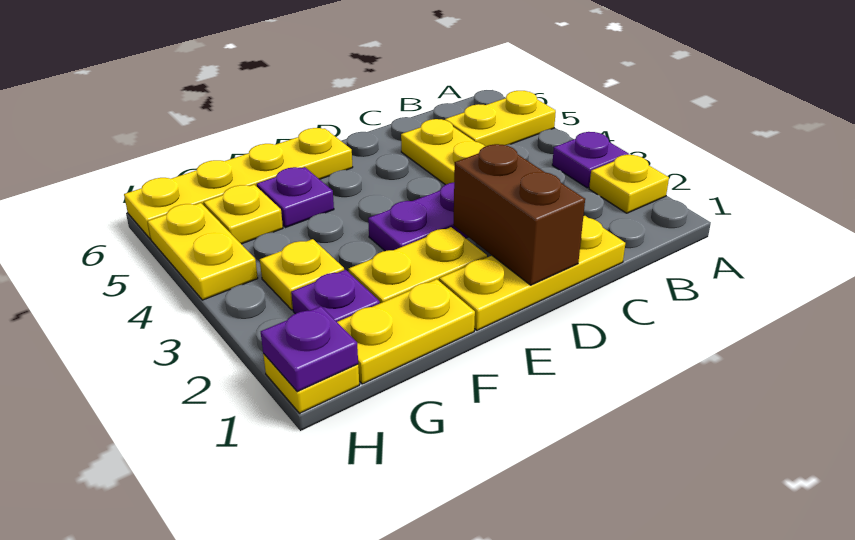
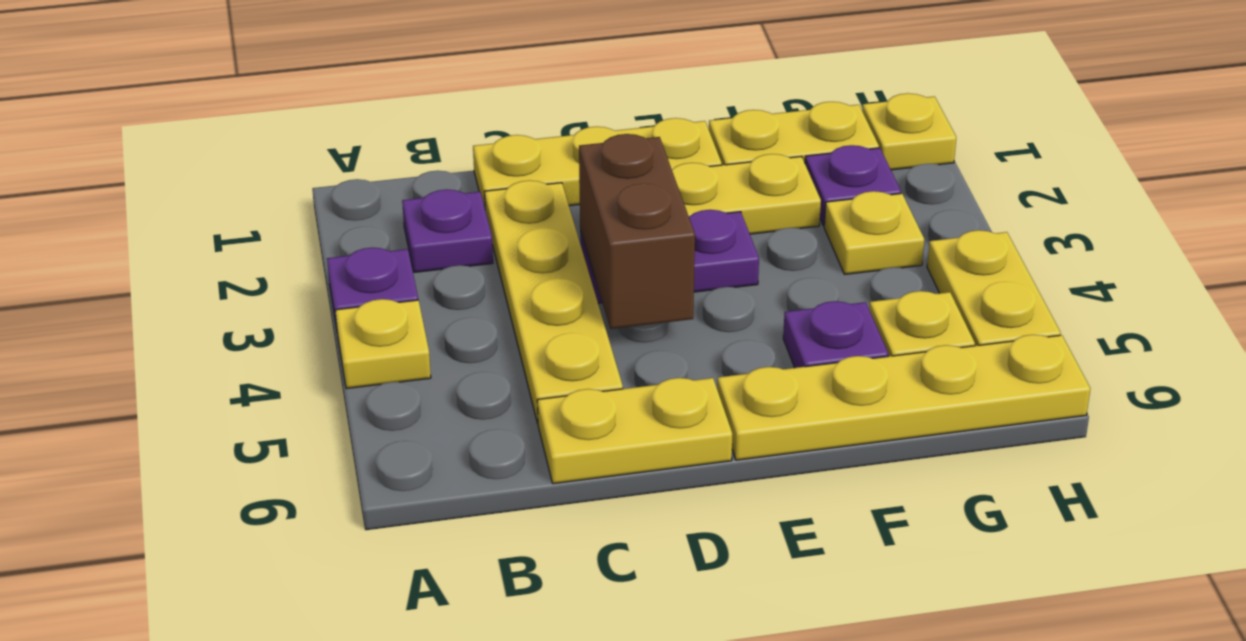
yellow 1x1 plate [589,155,669,213] -> yellow 1x1 plate moved to [335,299,431,389]
yellow 1x2 plate [445,91,556,147] -> yellow 1x2 plate moved to [537,378,732,484]
brown 1x2 brick [454,144,585,285] -> brown 1x2 brick moved to [579,134,695,329]
purple 1x1 plate [261,306,358,392] -> purple 1x1 plate moved to [402,189,493,272]

